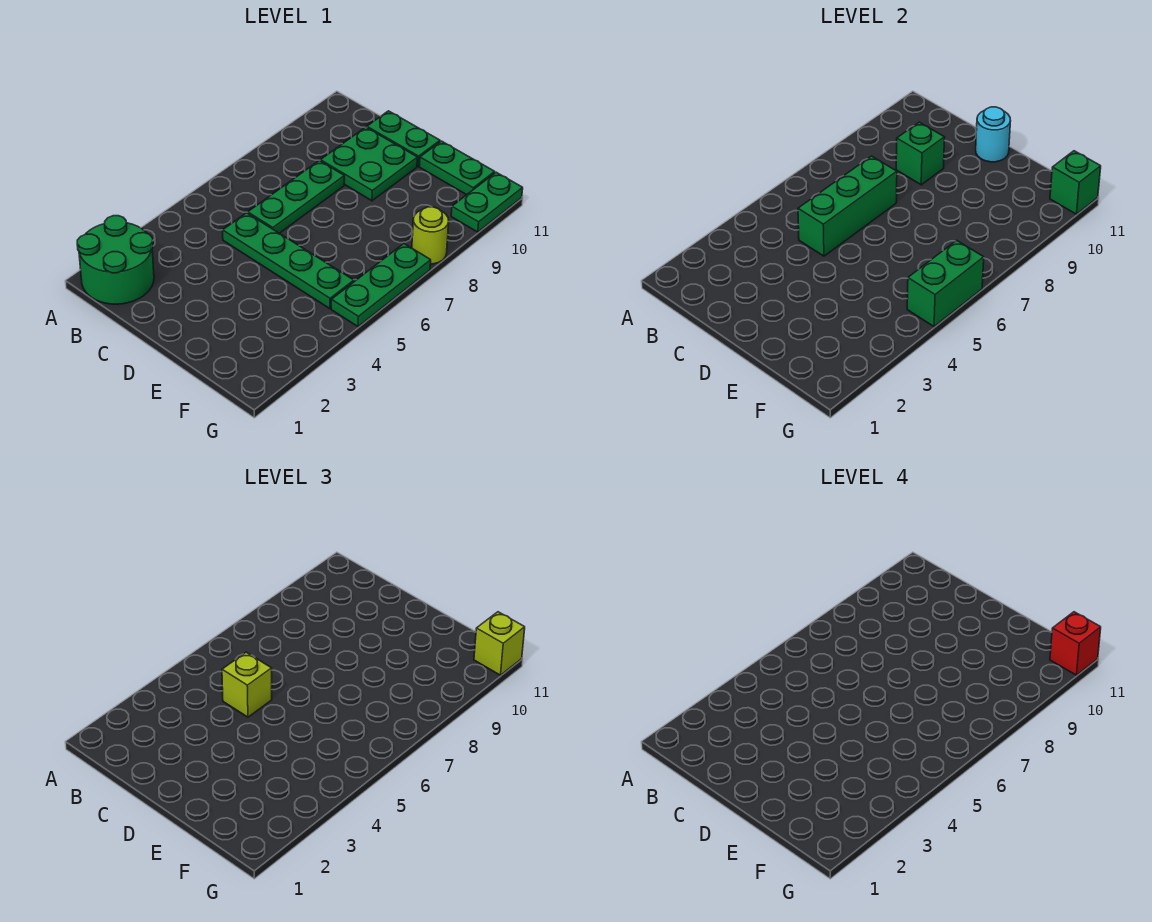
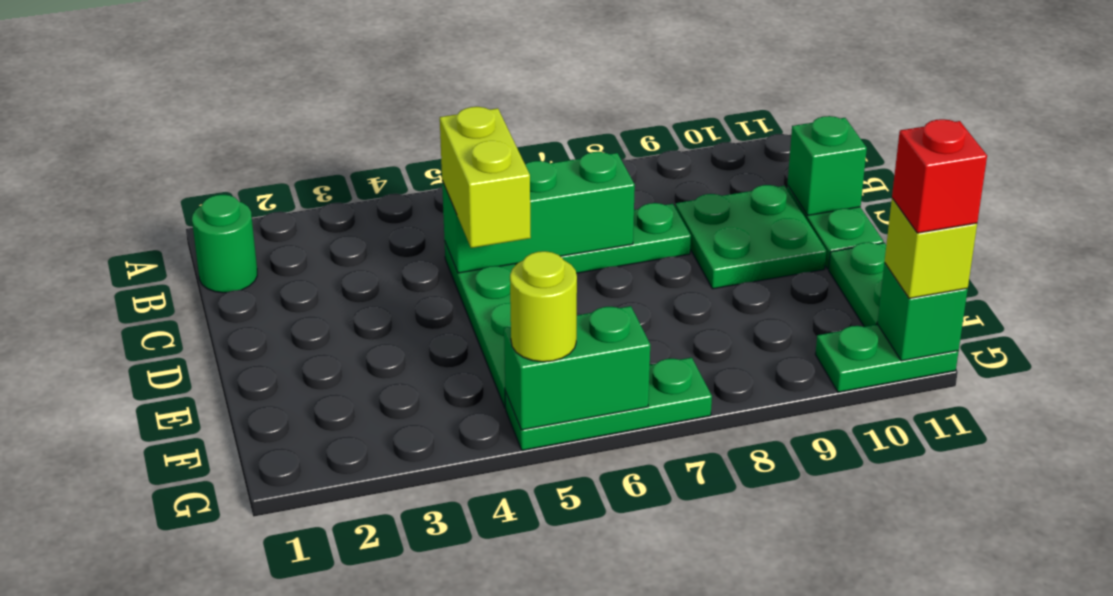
green 2x2 round brick [77,216,154,304] -> green 1x1 round brick [192,195,257,293]
lime 1x1 brick [222,652,272,717] -> lime 1x2 brick [440,107,531,248]
green 1x1 brick [896,122,945,185] -> green 1x1 brick moved to [787,116,867,216]
cyan 1x1 round brick [976,107,1011,162] -> none
lime 1x1 round brick [412,207,449,264] -> lime 1x1 round brick moved to [510,251,577,362]

